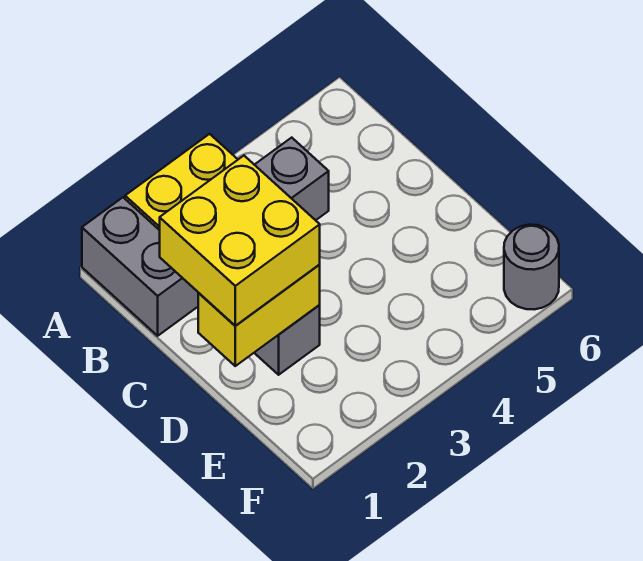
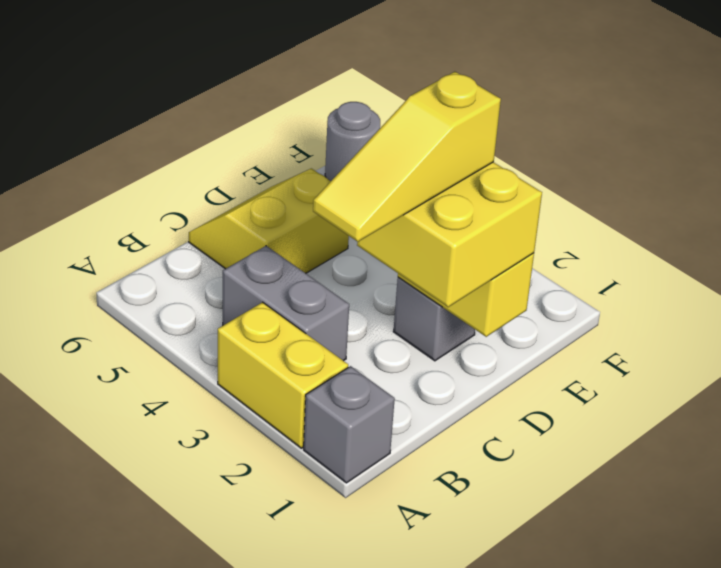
grey 1x2 brick [82,198,198,336] -> grey 1x1 brick [304,366,395,483]
none -> yellow 1x3 slope [313,72,501,242]
none -> yellow 2x2 slope [189,168,349,273]

